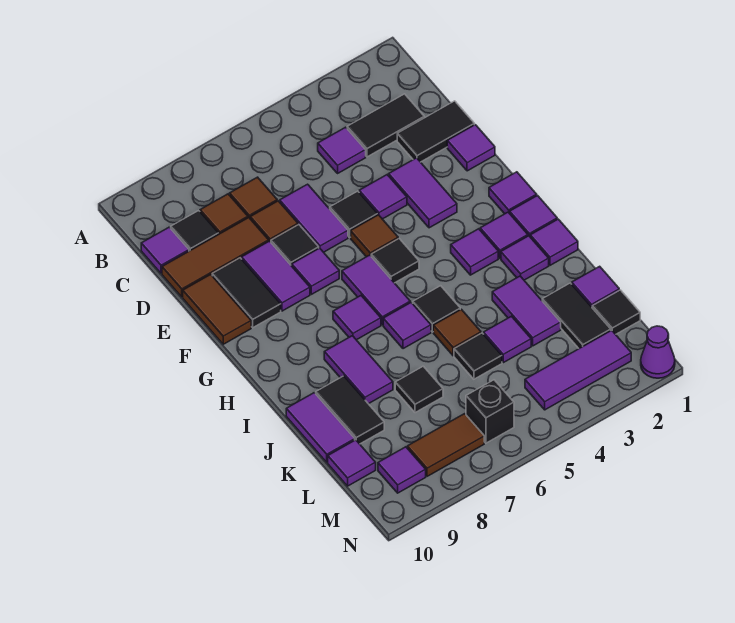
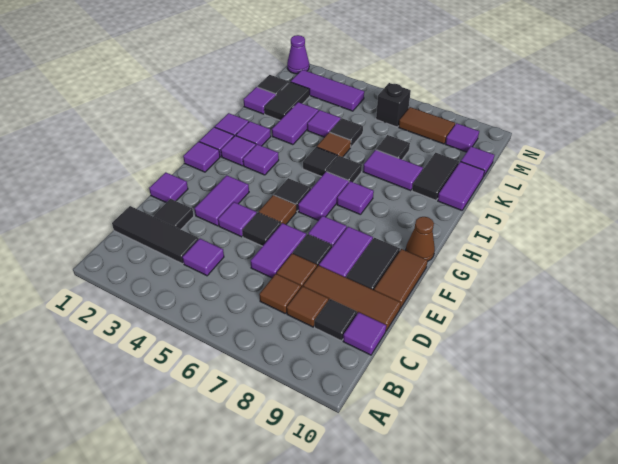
black 1x2 tile [347,94,424,157] -> black 1x3 tile [112,206,199,264]
black 1x2 tile [397,101,474,162] -> black 1x1 tile [154,199,194,229]
none -> brown 1x1 cone [406,217,435,261]
purple 1x1 tile [383,303,431,349] -> black 1x1 tile [327,156,362,182]
purple 1x2 tile [324,336,393,404] -> purple 1x2 tile turned to [363,150,423,191]

